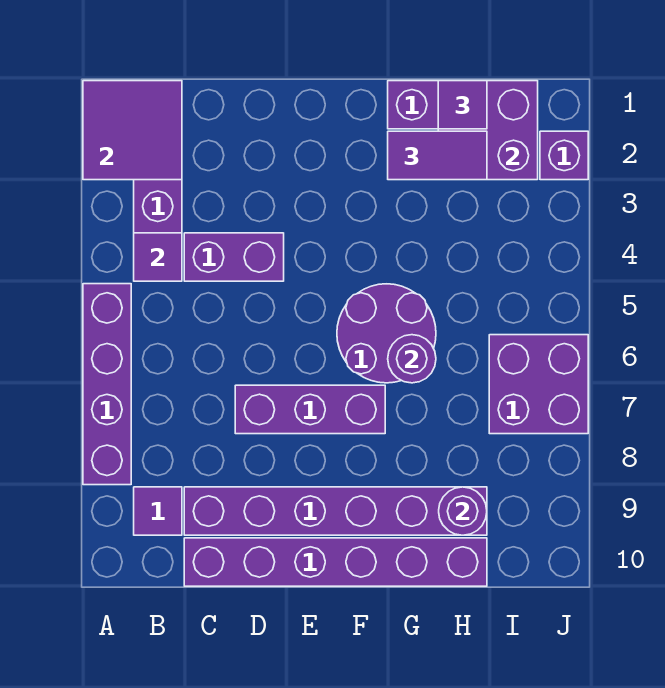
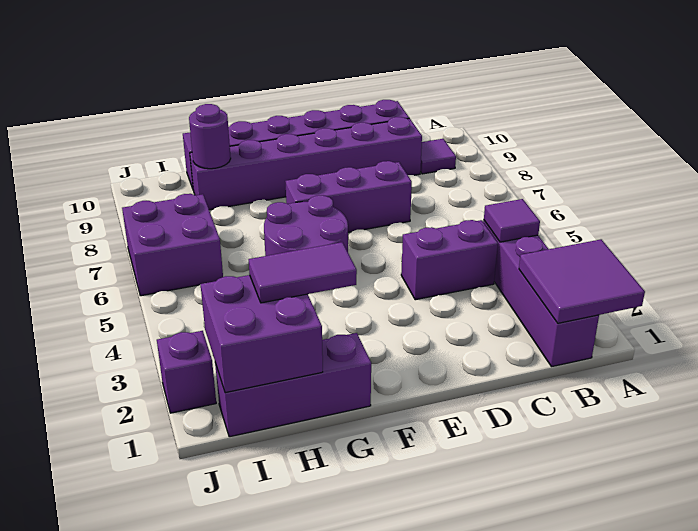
purple 1x4 brick [83,284,131,485] -> none
purple 1x1 round brick [388,335,436,383] -> none
purple 1x1 tile [438,81,487,129] -> none

